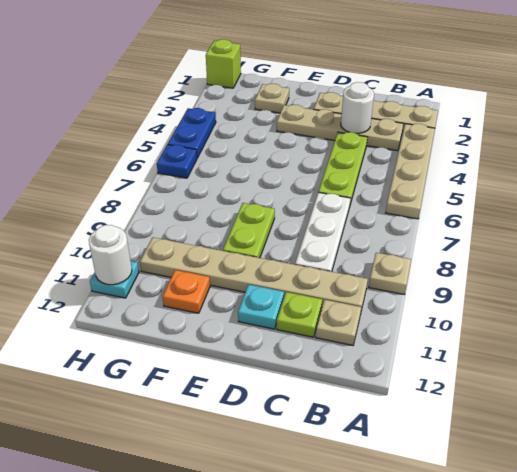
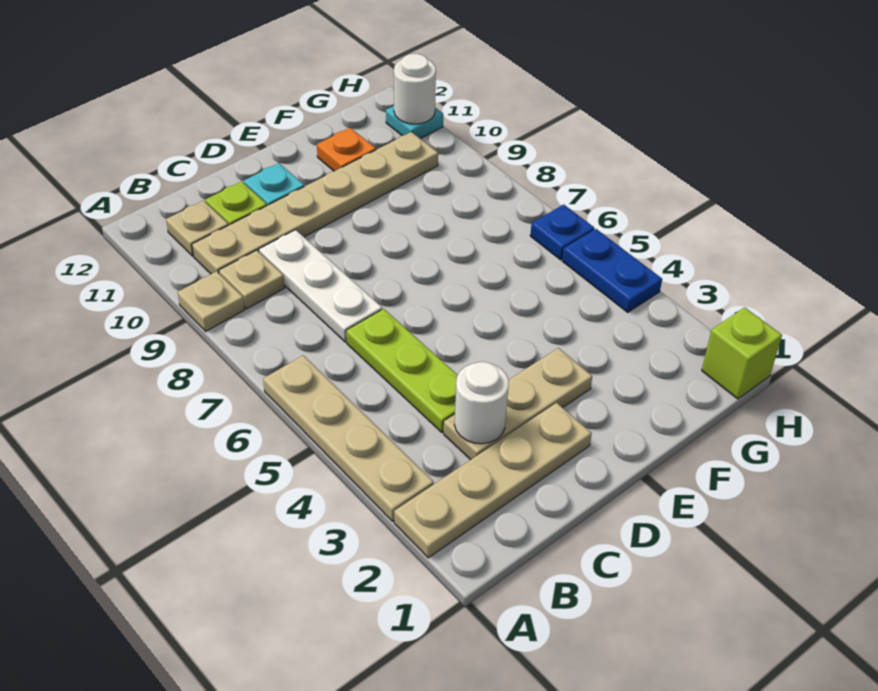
tan 1x4 plate [277,105,403,151] -> tan 1x3 plate [444,348,592,460]
lime 1x2 plate [223,203,275,258] -> none
tan 1x1 plate [255,84,289,113] -> tan 1x1 plate moved to [219,250,285,309]

